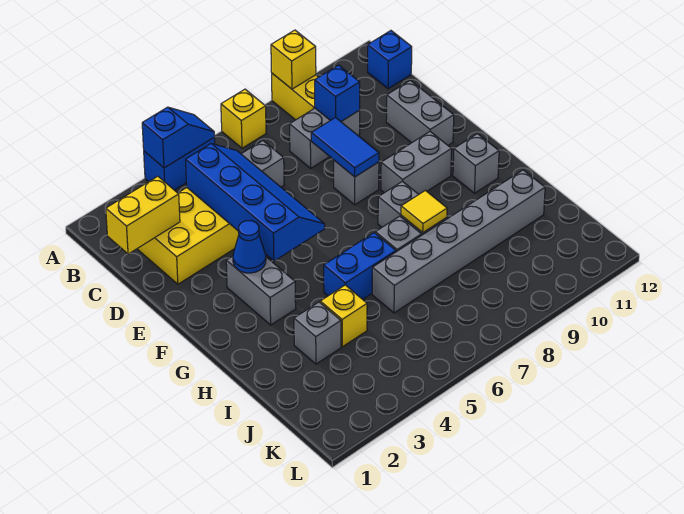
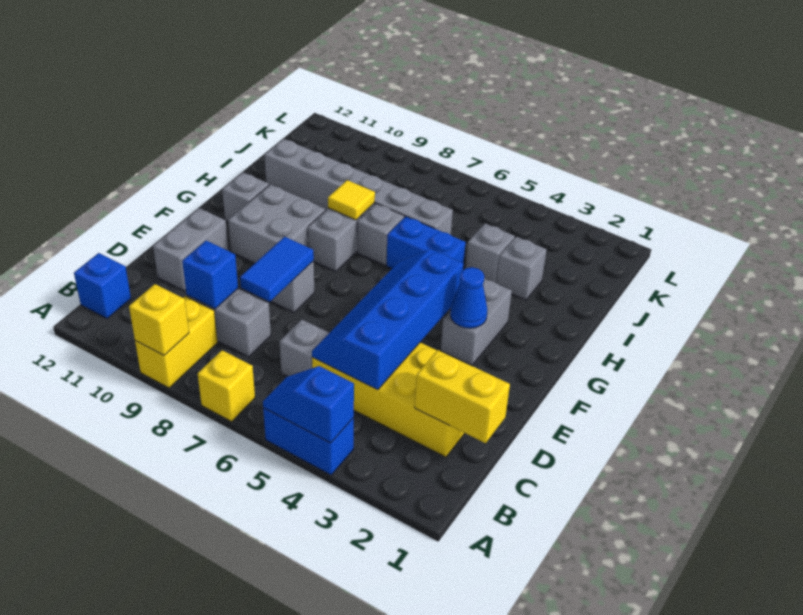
grey 1x2 brick [381,132,452,194] -> grey 2x2 brick [228,184,326,263]
yellow 1x1 brick [320,285,367,347] -> grey 1x1 brick [466,223,515,283]

